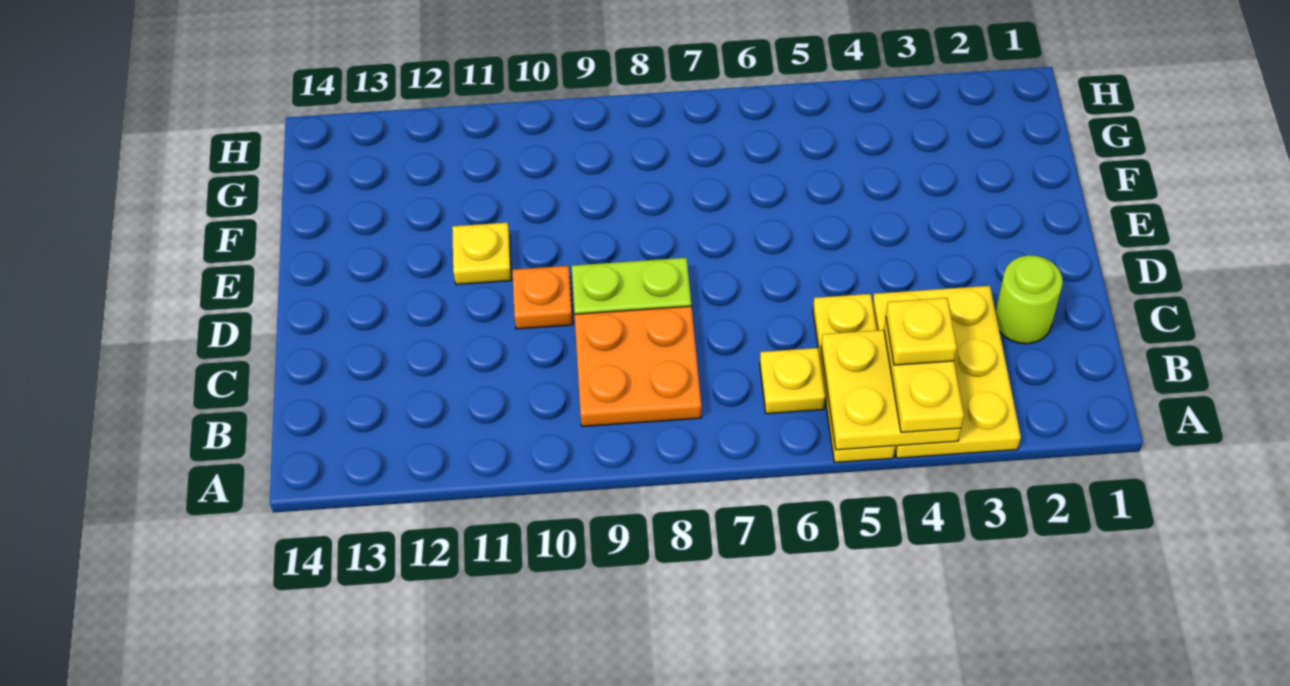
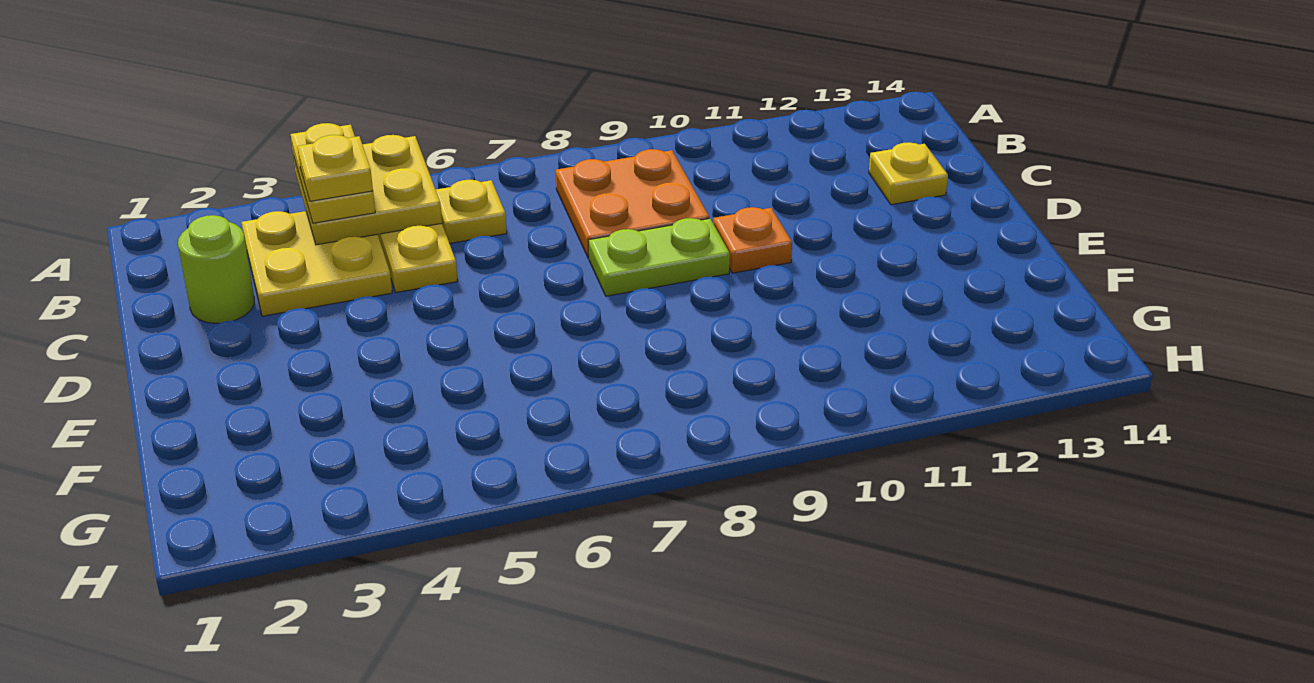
yellow 2x3 plate [873,286,1021,458] -> yellow 2x2 plate [242,211,392,316]
yellow 1x1 plate [452,223,511,284] -> yellow 1x1 plate moved to [869,142,948,205]

